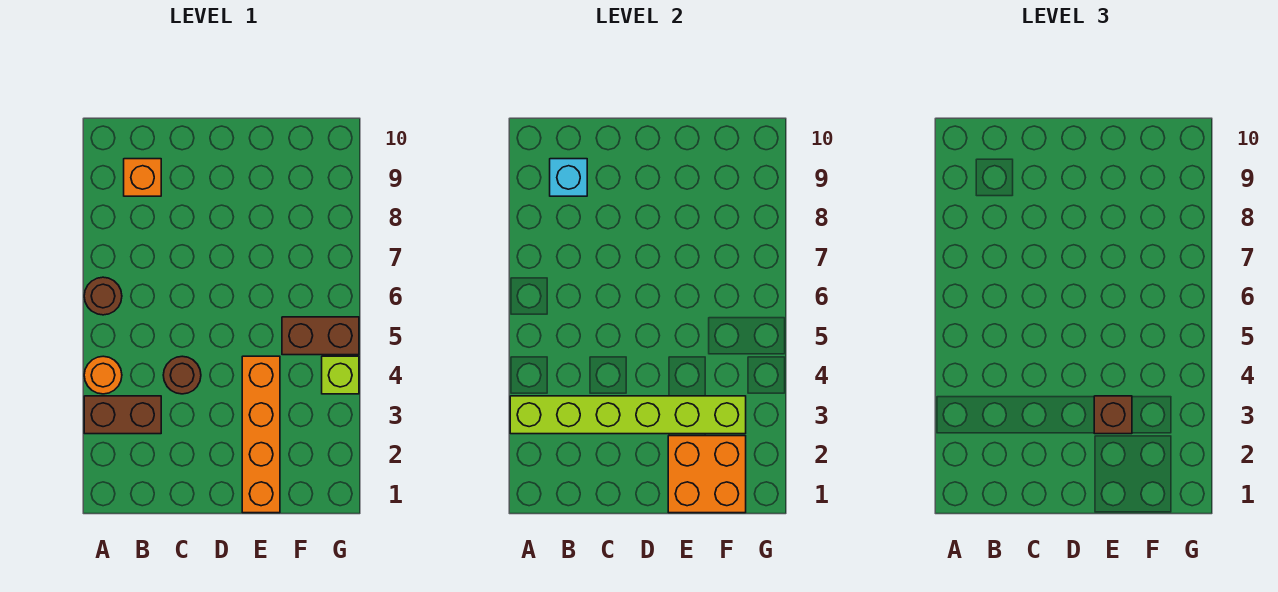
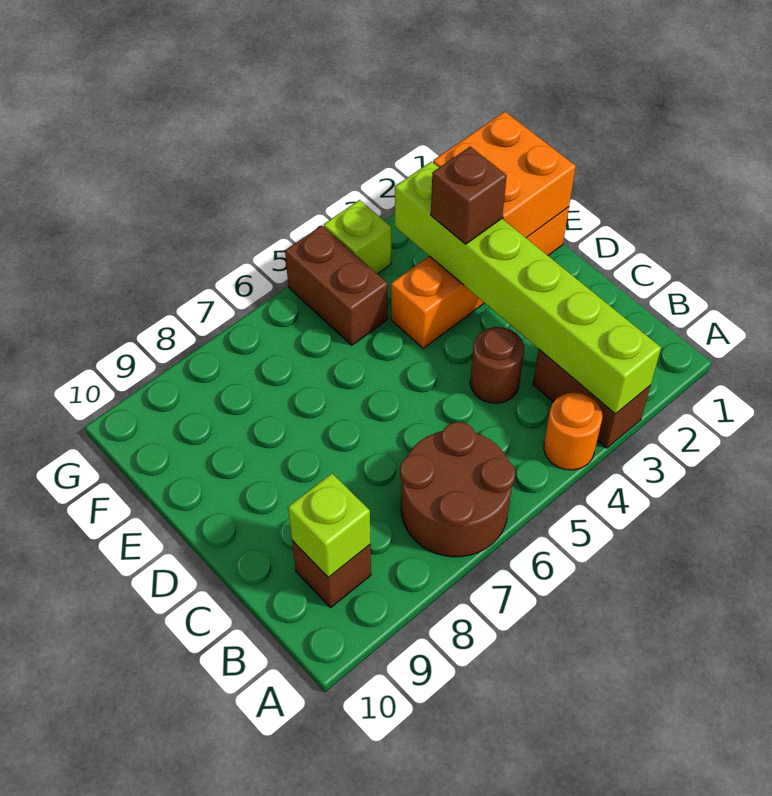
brown 1x1 round brick [84,277,122,315] -> brown 2x2 round brick [400,422,515,557]
orange 1x1 brick [124,159,161,196] -> brown 1x1 brick [292,541,371,607]
cyan 1x1 brick [550,159,587,196] -> lime 1x1 brick [288,473,371,577]

